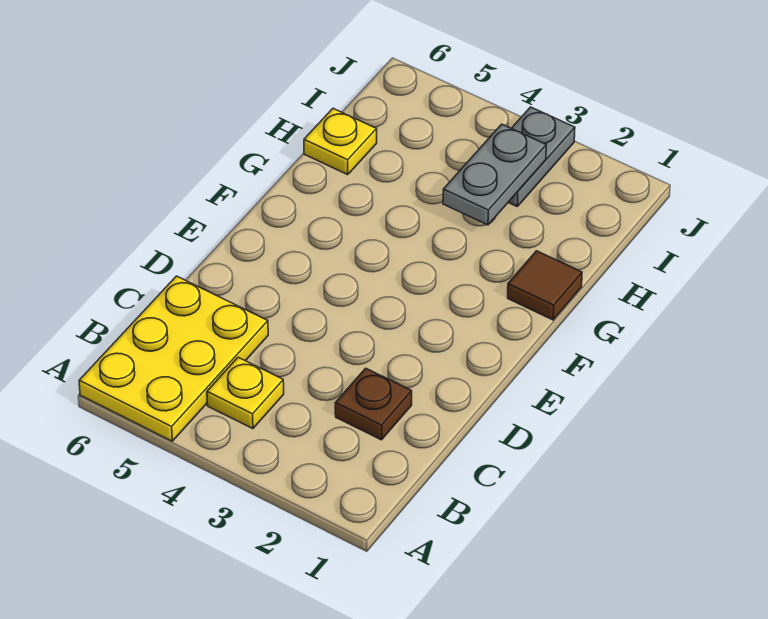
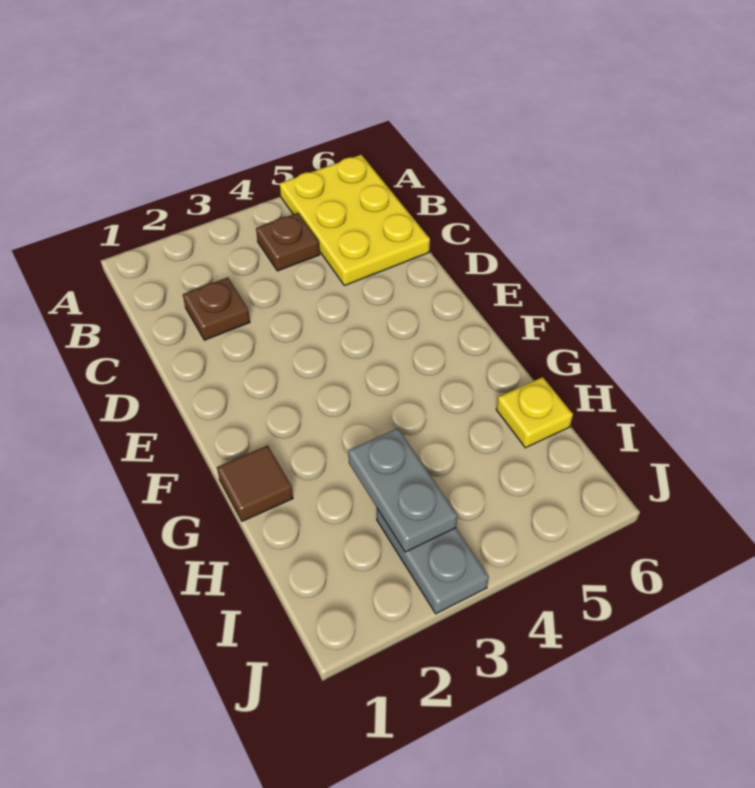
yellow 1x1 plate [207,357,284,429] -> brown 1x1 plate [256,213,320,271]

